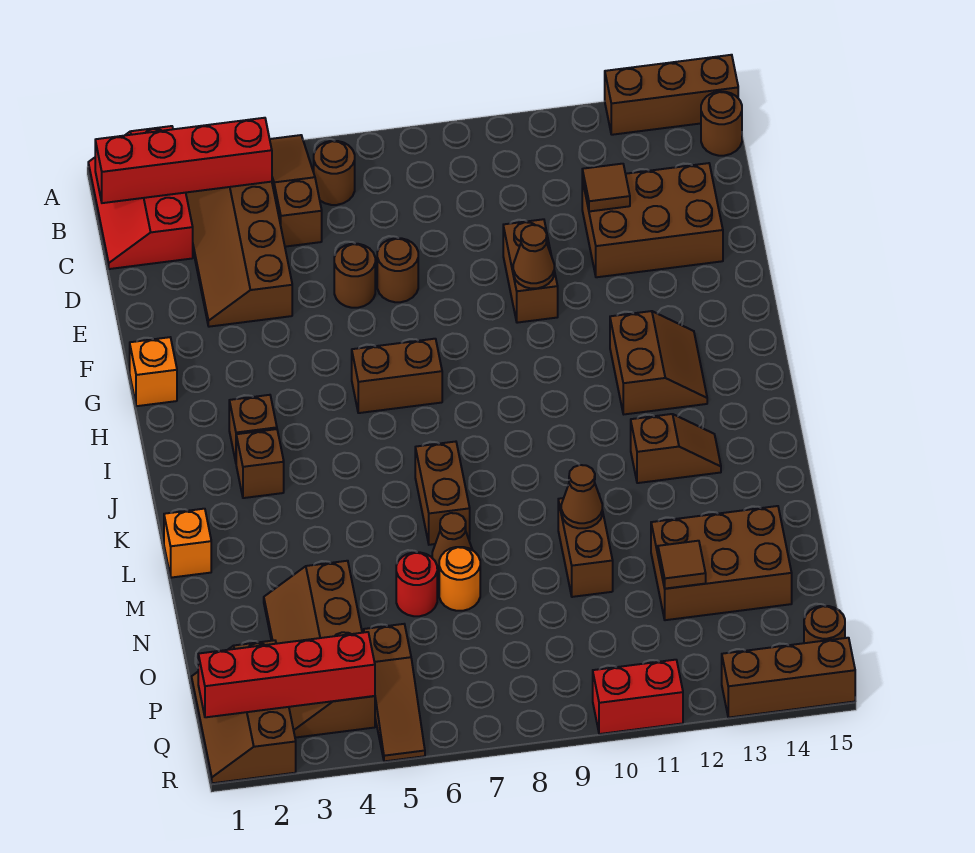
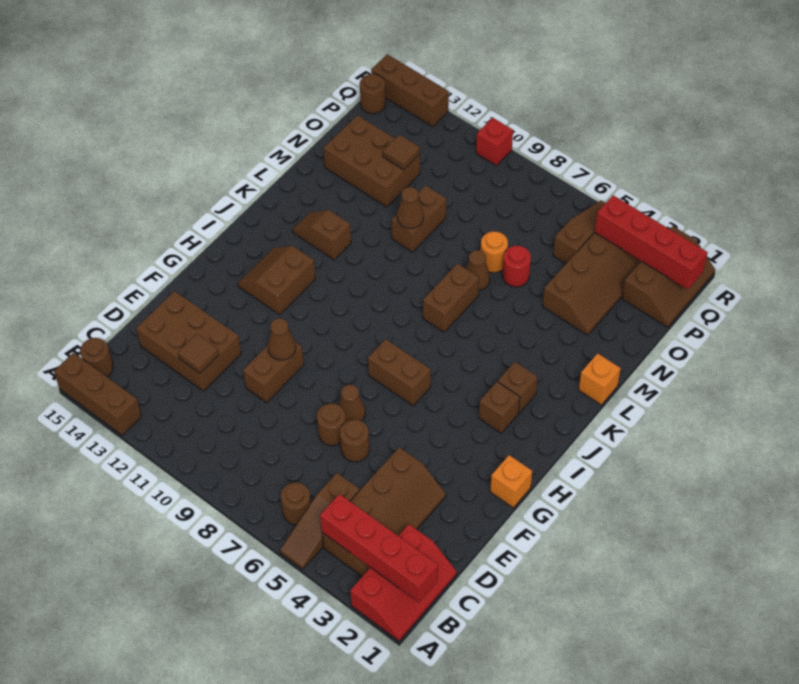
none -> brown 1x1 cone [339,385,365,422]
red 1x2 brick [593,660,683,734] -> red 1x1 brick [476,118,513,166]

